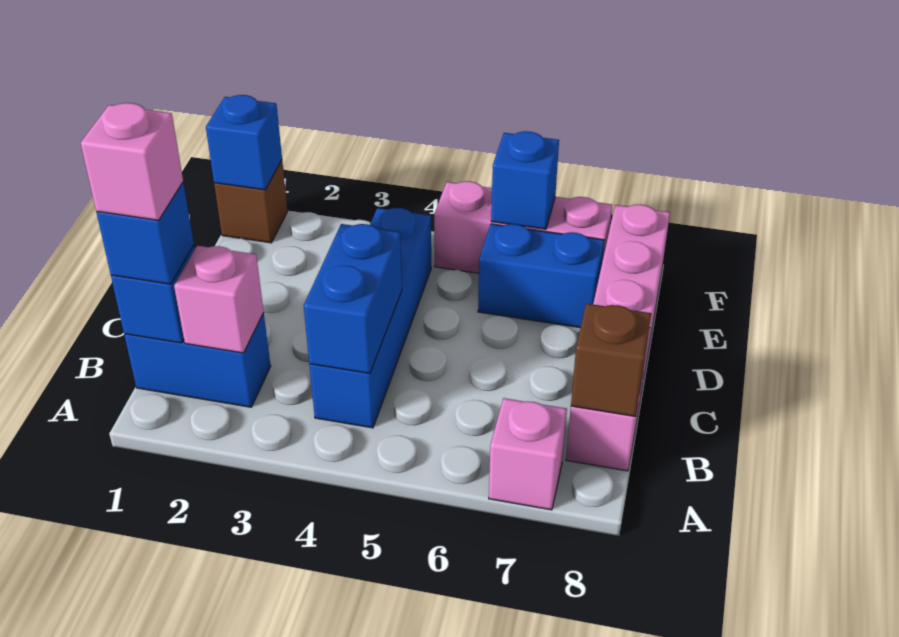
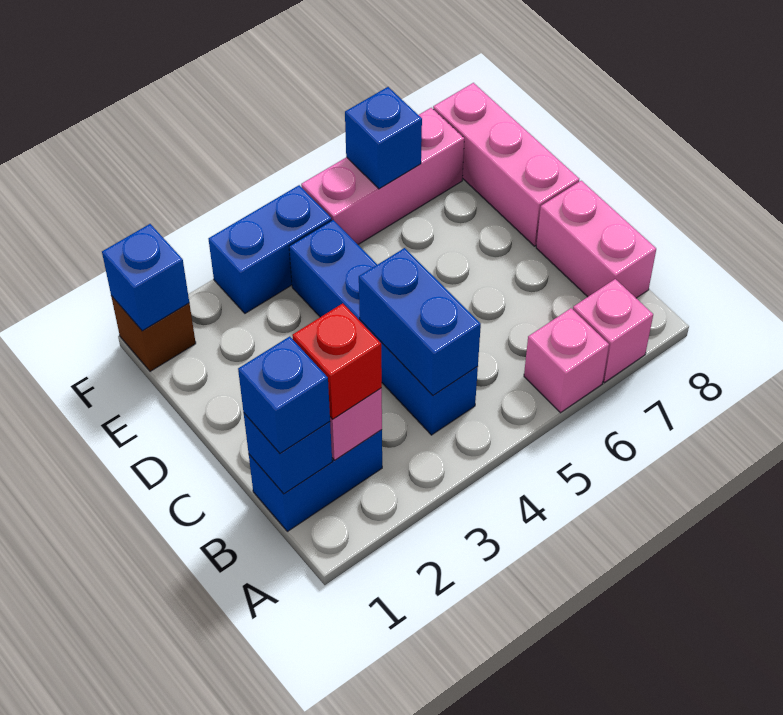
pink 1x1 brick [81,103,183,220] -> pink 1x1 brick moved to [524,308,609,413]
none -> red 1x1 brick [292,303,382,419]
brown 1x1 brick [571,304,651,417] -> none
blue 1x2 brick [478,224,604,328] -> blue 1x2 brick moved to [209,185,332,313]

